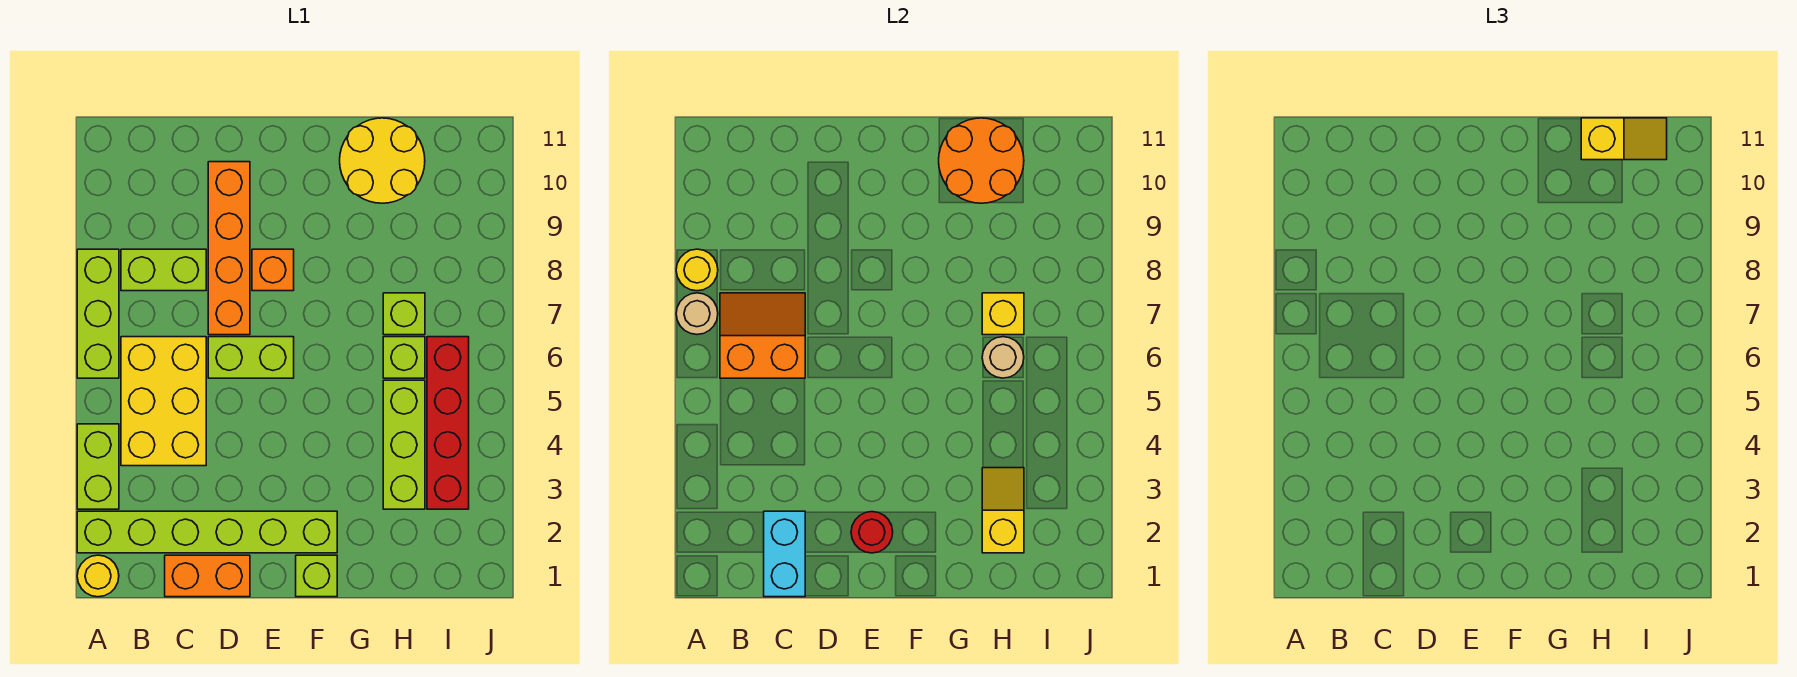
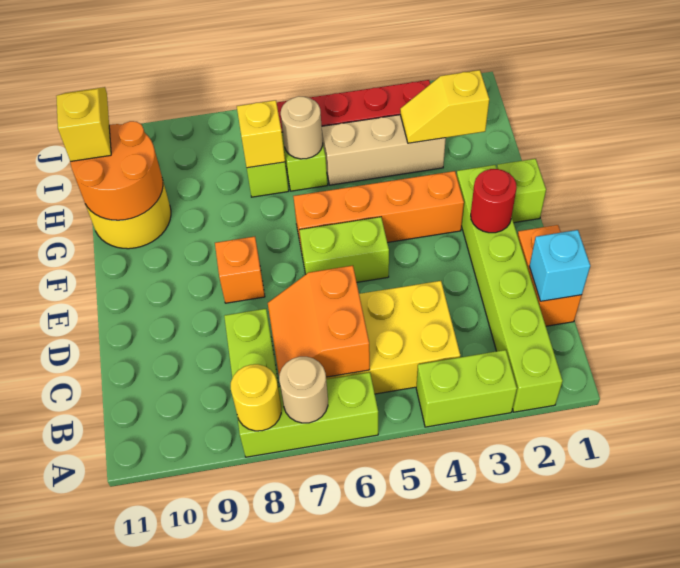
yellow 1x1 round brick [77,555,119,597] -> none
cyan 1x2 brick [764,511,805,597] -> cyan 1x1 brick [529,230,590,301]
lime 1x2 brick [208,337,294,378] -> lime 1x2 brick turned to [300,217,389,282]
orange 1x4 brick [208,162,250,335] -> orange 1x4 brick moved to [293,171,464,252]
lime 1x3 brick [383,380,425,509] -> tan 1x3 brick [322,115,446,185]

